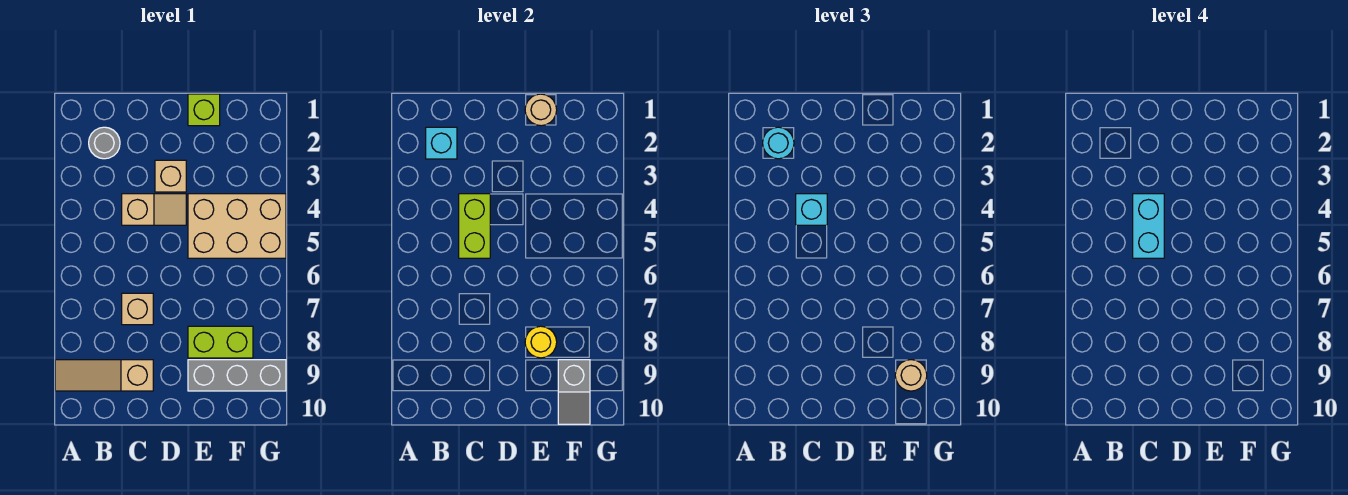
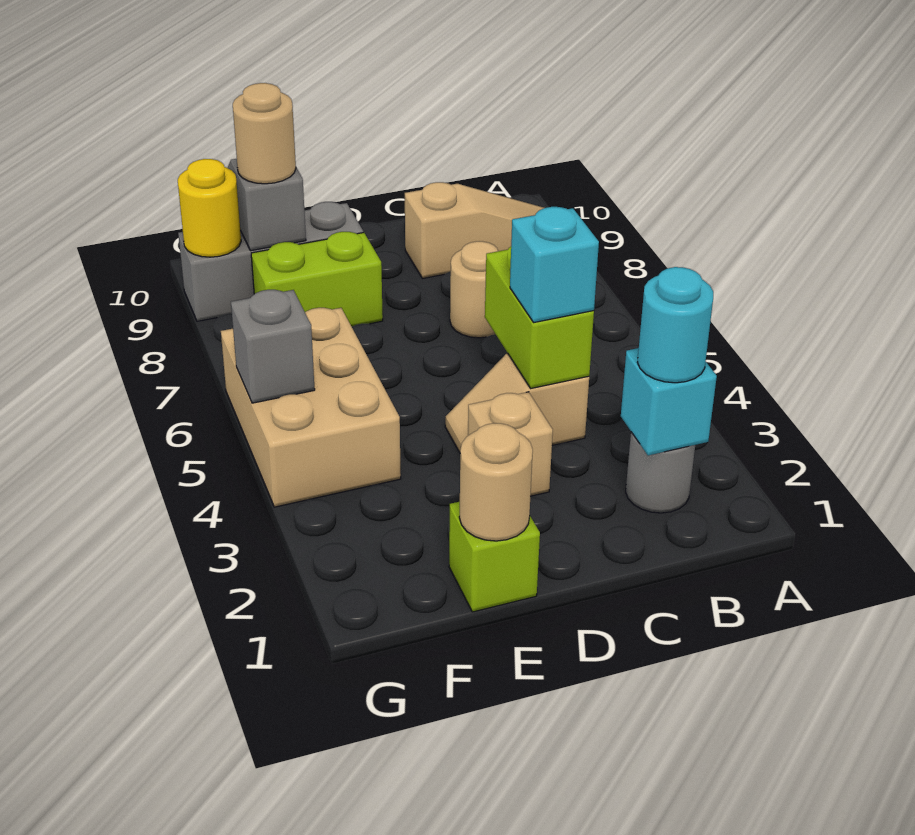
cyan 1x2 brick [1133,194,1164,258] -> none
tan 1x1 brick [122,293,153,325] -> tan 1x1 round brick [450,241,498,338]
tan 2x3 brick [188,194,286,258] -> tan 2x3 brick turned to [221,308,401,507]
yellow 1x1 round brick [525,326,557,358] -> yellow 1x1 round brick moved to [178,159,241,257]
none -> grey 1x1 brick [231,290,315,403]

